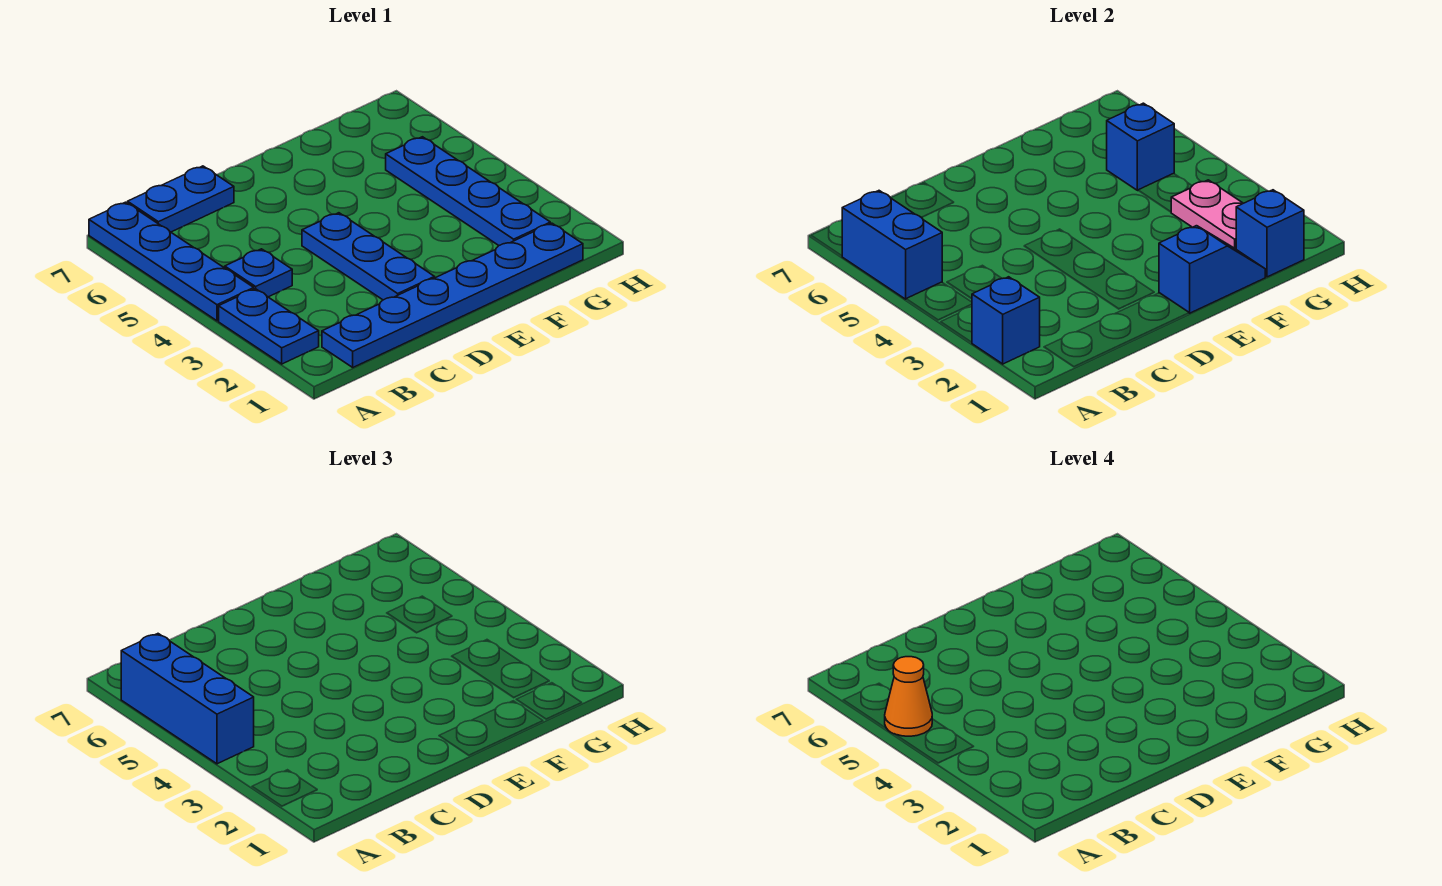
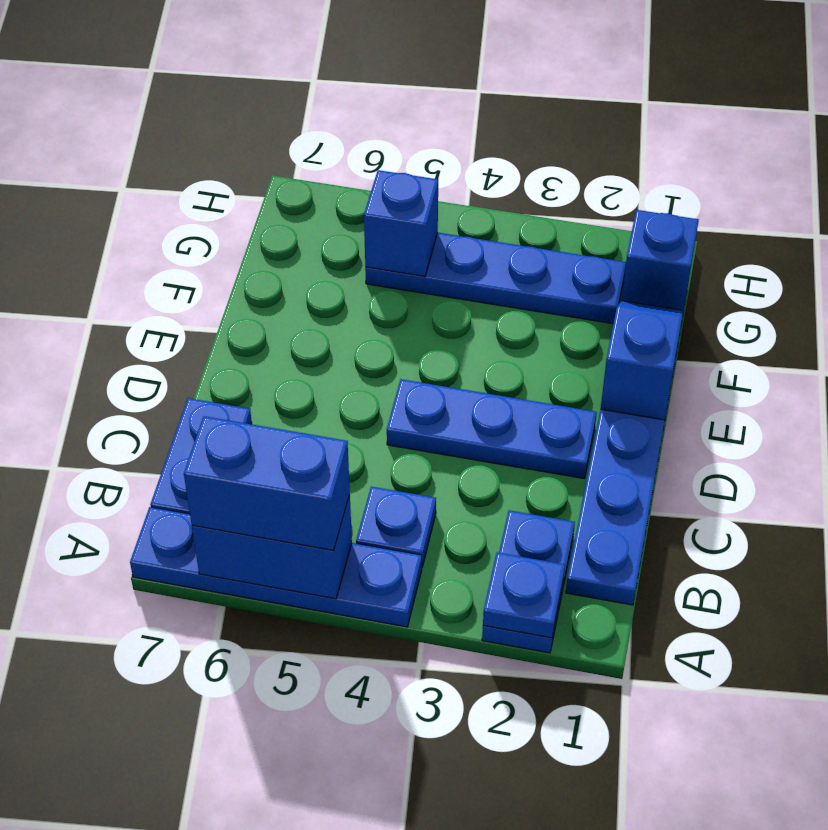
blue 1x2 plate [219,289,319,364] -> blue 1x2 plate turned to [482,510,575,653]
blue 1x1 brick [972,277,1040,364] -> blue 1x1 plate [483,553,565,638]
blue 1x3 brick [121,634,254,764] -> blue 1x2 brick [184,416,350,550]
orange 1x1 cone [885,657,932,736] -> none
pink 1x2 plate [1171,180,1243,249] -> none

